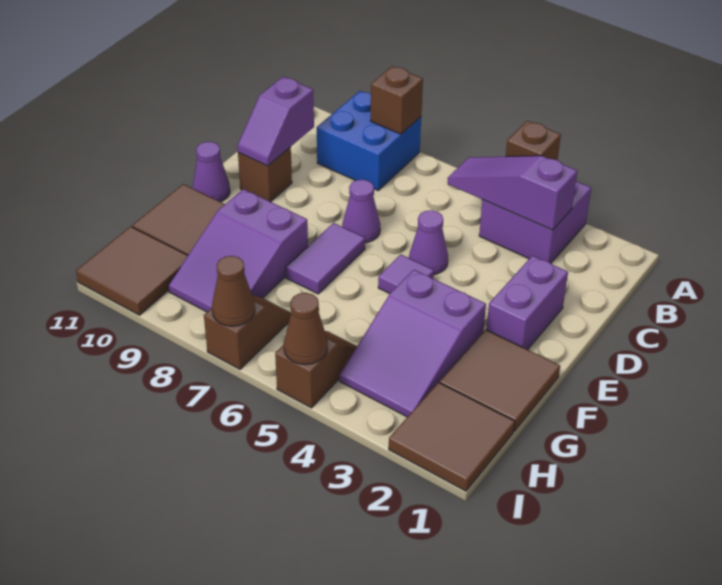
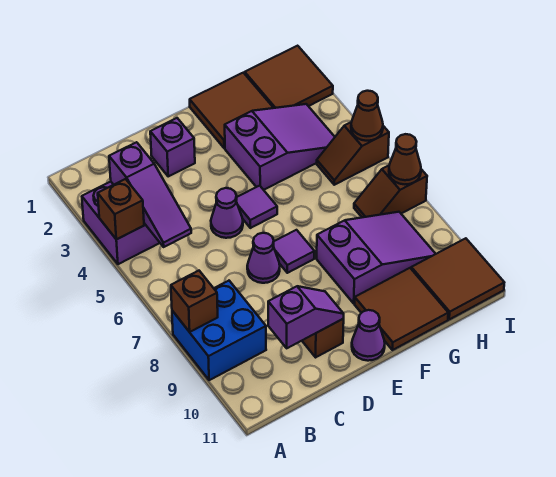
purple 1x2 brick [486,256,568,350] -> purple 1x1 brick [150,118,195,176]
purple 1x2 tile [286,223,365,294] -> purple 1x1 tile [273,230,314,273]

